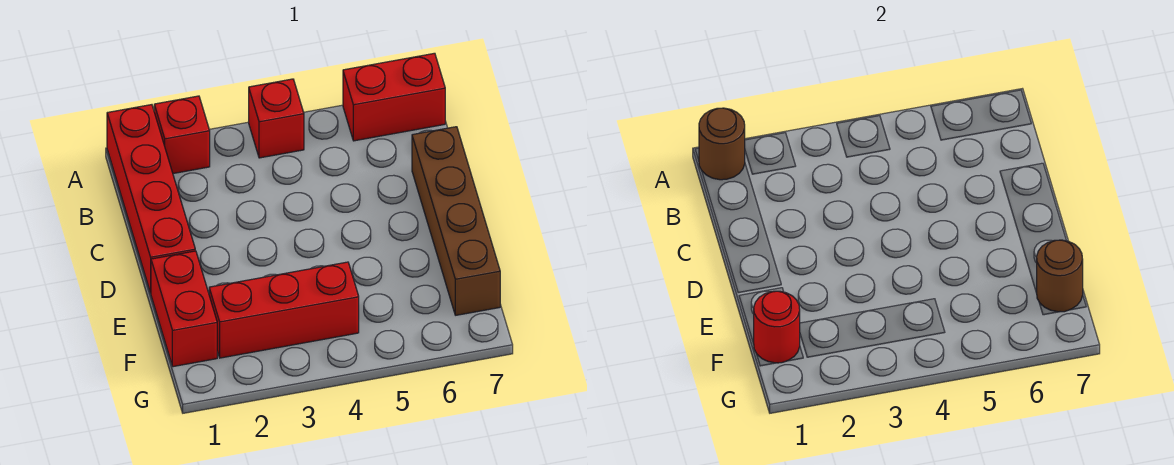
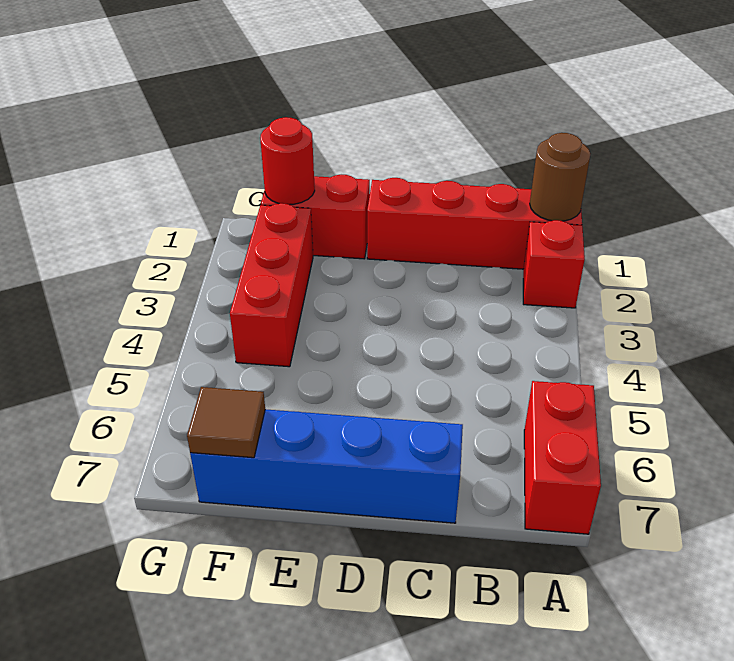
red 1x1 brick [249,79,304,158] -> none
brown 1x4 brick [412,127,500,315] -> blue 1x4 brick [190,409,463,523]
brown 1x1 round brick [1037,240,1083,312] -> brown 1x1 tile [187,387,265,458]

